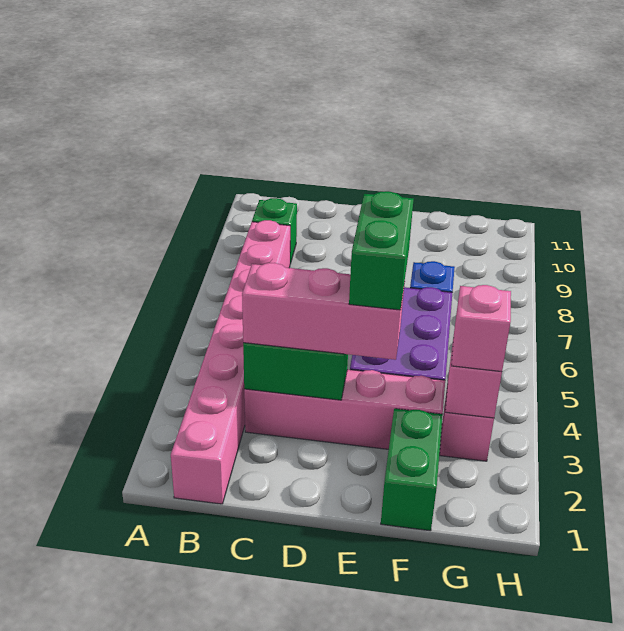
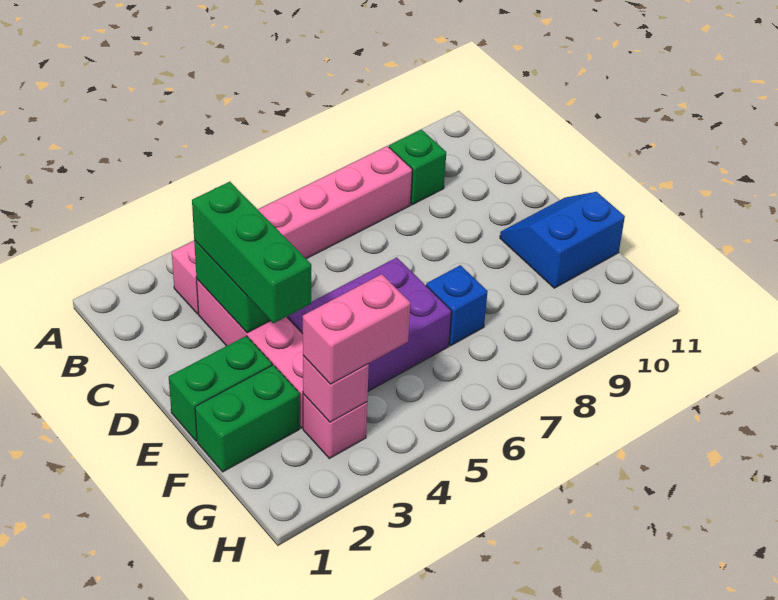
pink 1x8 brick [171,220,290,504] -> pink 1x6 brick [172,146,412,314]
pink 1x3 brick [242,263,404,360] -> green 1x3 brick [192,182,311,323]
green 1x2 brick [349,191,414,310] -> green 1x2 brick moved to [169,336,272,441]
none -> blue 2x2 slope [500,192,625,288]
pink 1x1 brick [451,285,511,372] -> pink 1x2 brick [303,274,410,384]

